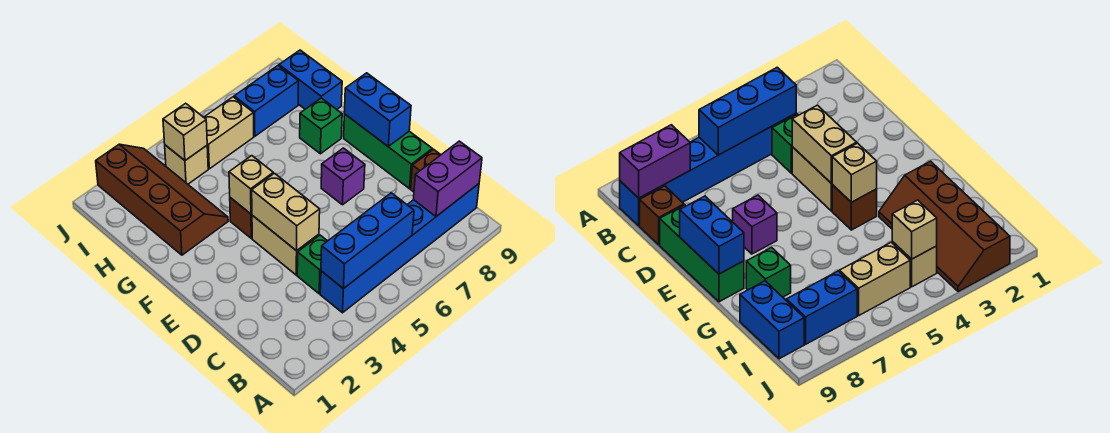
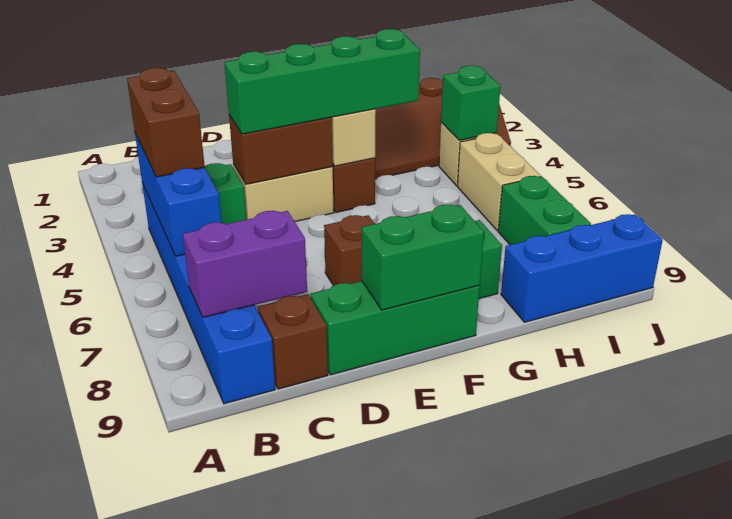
none -> brown 1x2 brick [127,68,205,177]
purple 1x2 brick [413,141,482,216] -> purple 1x2 brick turned to [183,211,307,317]
tan 1x2 brick [252,173,320,251] -> brown 1x2 brick [229,115,333,184]
none -> green 1x4 brick [225,29,420,134]
purple 1x1 brick [321,148,365,205] -> brown 1x1 brick [324,215,375,286]
blue 1x2 brick [344,73,411,147] -> green 1x2 brick [362,204,484,310]
blue 1x2 brick [279,50,342,109] -> blue 1x3 brick [501,214,663,322]
tan 1x1 brick [163,103,207,160] -> green 1x1 brick [441,66,501,140]
blue 1x2 brick [234,66,298,136] -> green 1x2 brick [498,176,591,245]

